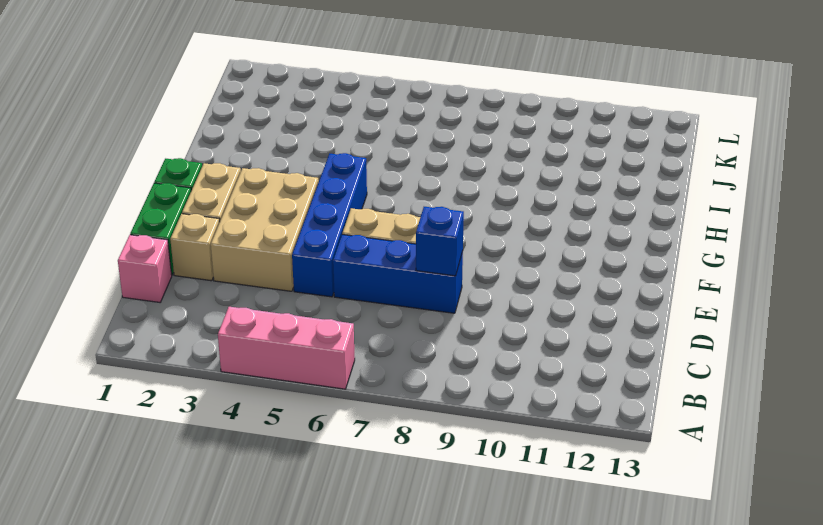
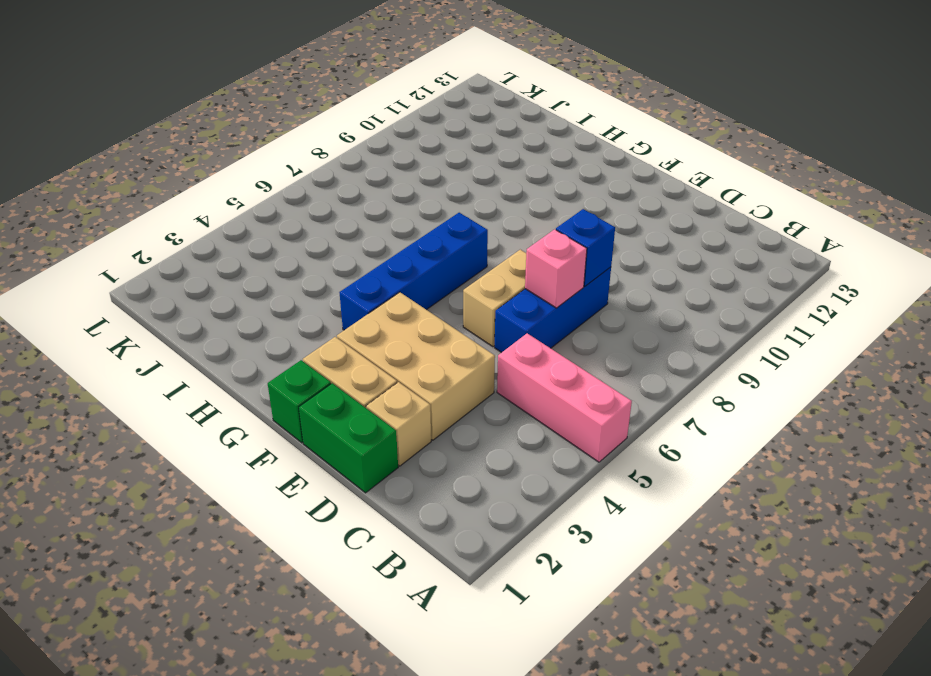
pink 1x3 brick [218,307,355,389] -> pink 1x3 brick turned to [497,333,632,462]
pink 1x1 brick [118,235,172,302] -> pink 1x1 brick moved to [525,229,587,308]
blue 1x4 brick [292,153,367,297] -> blue 1x4 brick turned to [339,213,488,330]

